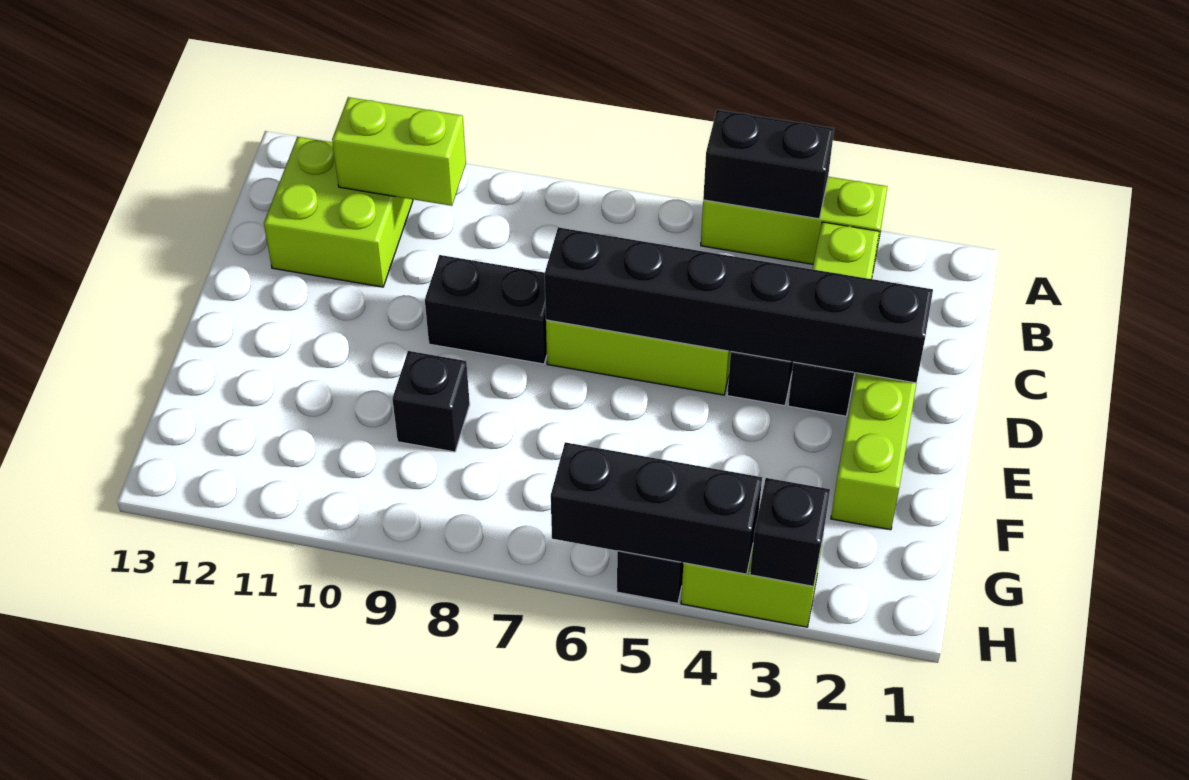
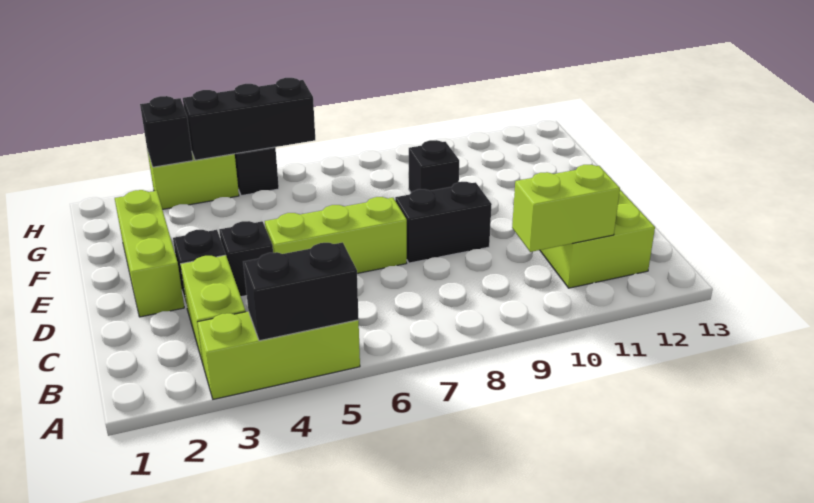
black 1x6 brick [545,227,933,383] -> none

